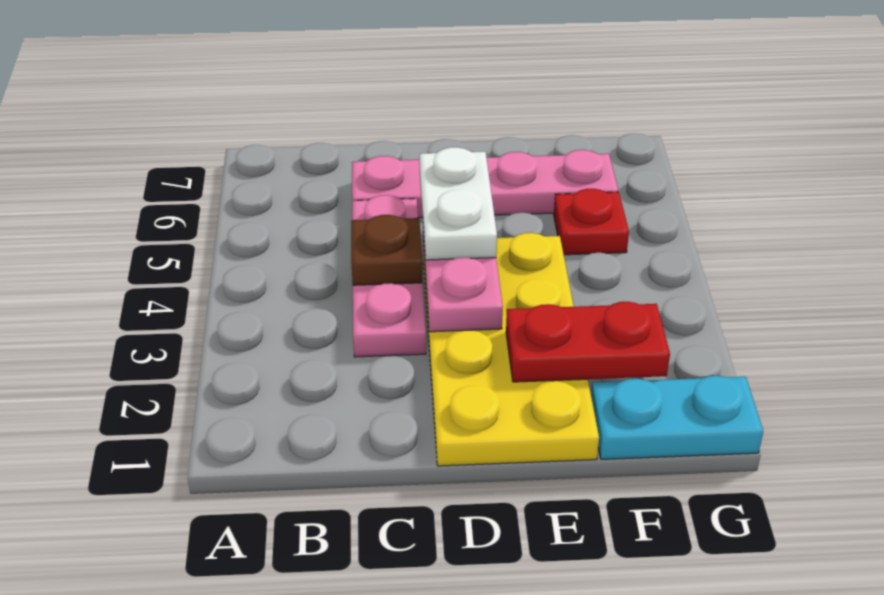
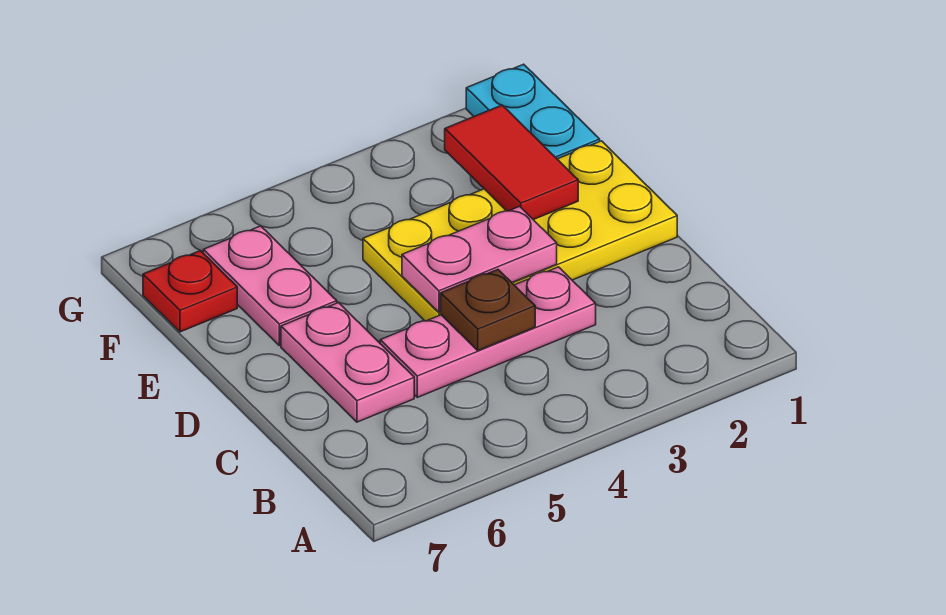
white 1x2 plate [420,147,497,260] -> none
red 1x2 plate [506,302,670,382] -> red 1x2 tile [445,105,578,220]
red 1x1 plate [554,189,629,255] -> red 1x1 plate moved to [143,251,237,332]

